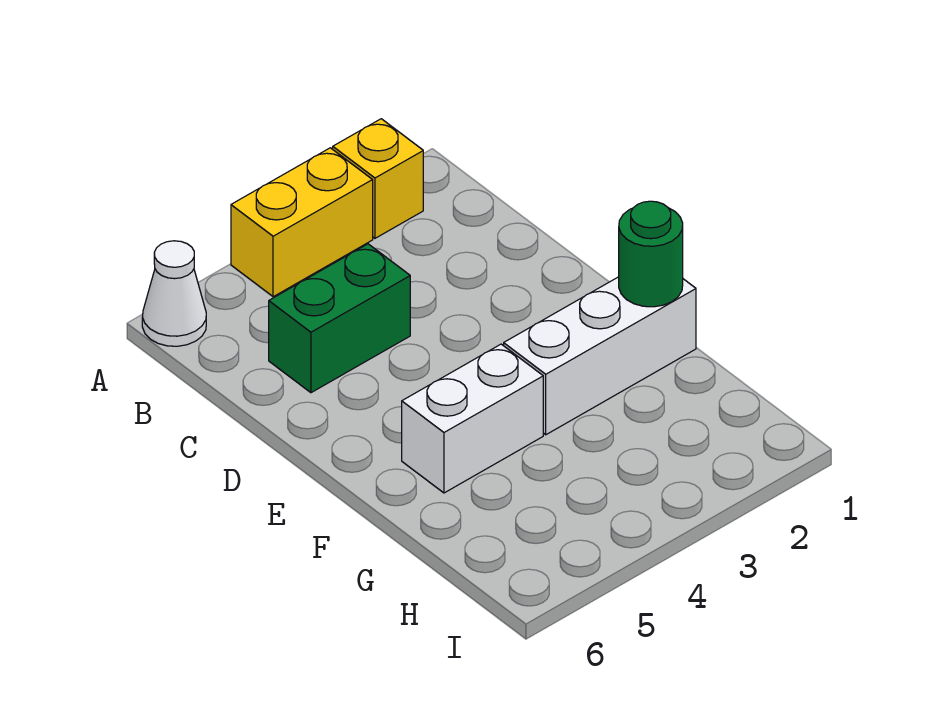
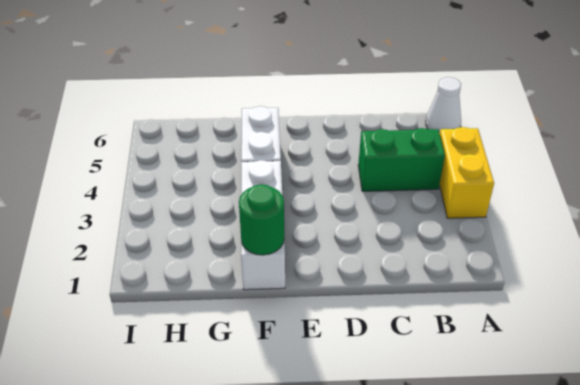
yellow 1x1 brick [333,119,423,238] -> none
green 1x2 brick [269,244,410,393] -> green 1x2 brick turned to [358,128,445,191]

